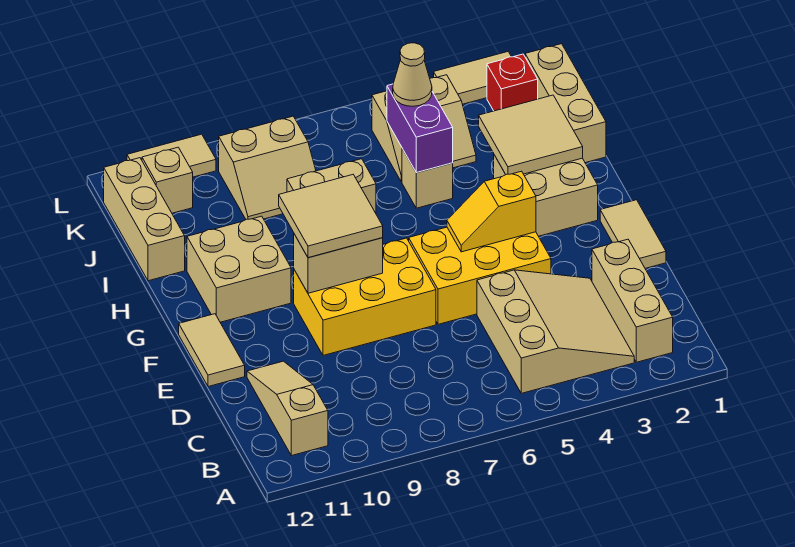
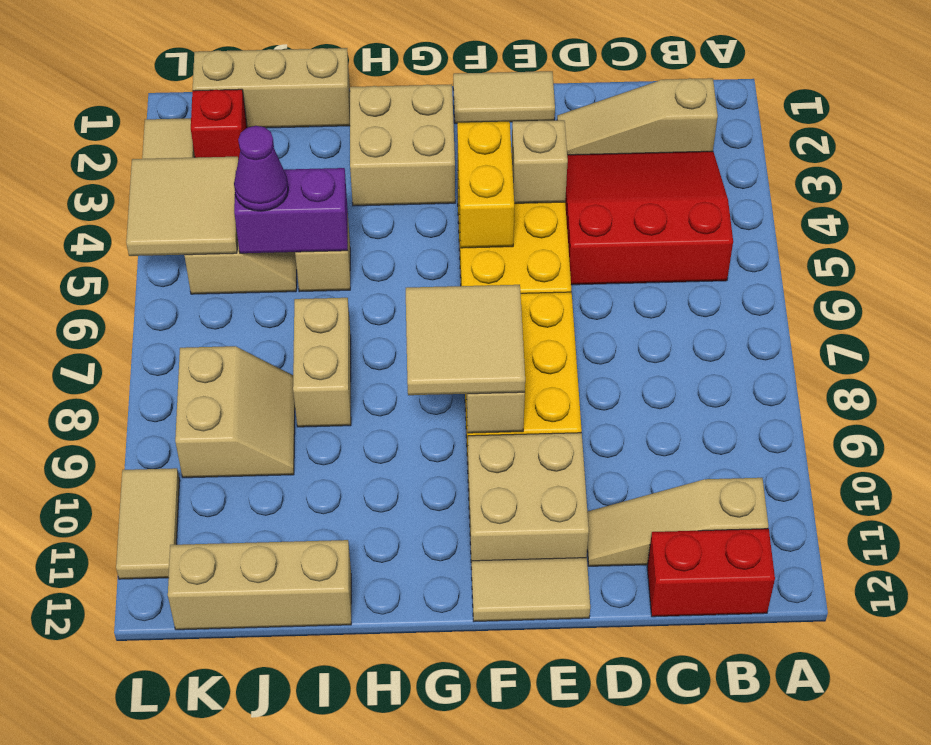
tan 1x3 brick [592,239,673,362] -> tan 1x3 slope [557,78,718,155]
tan 3x3 slope [477,270,634,393] -> red 3x3 slope [565,151,733,285]
none -> red 1x2 brick [647,529,775,617]
yellow 1x2 slope [447,171,536,252] -> yellow 1x2 brick [457,122,514,248]
tan 2x2 brick [187,216,291,322] -> tan 2x2 brick moved to [468,433,589,569]
tan 2x2 tile [479,95,583,174] -> tan 2x2 tile moved to [126,157,238,256]
tan 1x1 cone [393,43,432,106] -> purple 1x1 cone [234,126,288,211]
tan 1x1 brick [142,147,193,213] -> tan 1x1 brick moved to [512,120,568,203]

